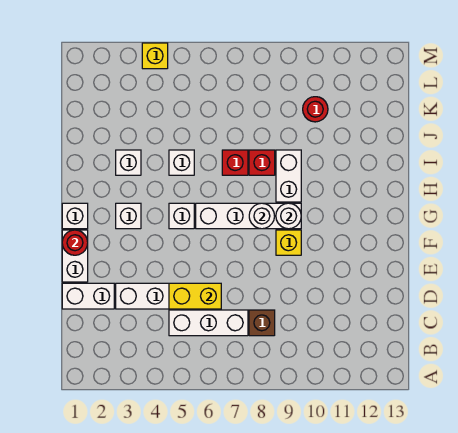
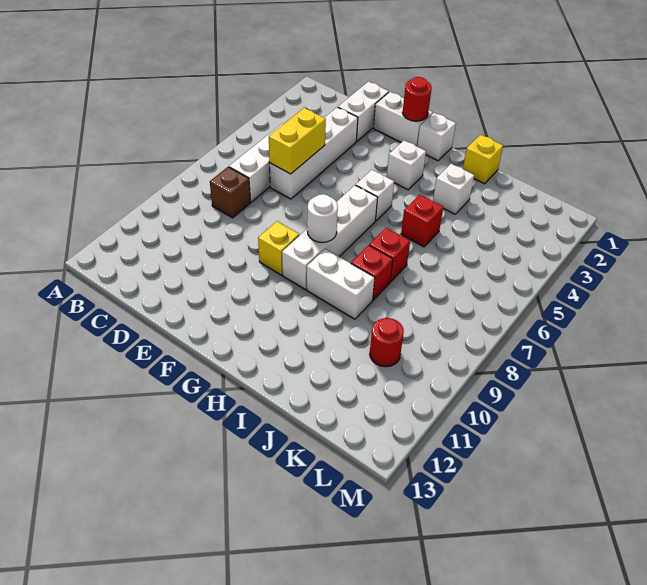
white 1x1 round brick [276,203,301,229] -> none
white 1x1 brick [169,150,194,175] -> red 1x1 brick [401,195,443,247]
yellow 1x1 brick [142,43,168,69] -> yellow 1x1 brick moved to [463,135,503,184]

